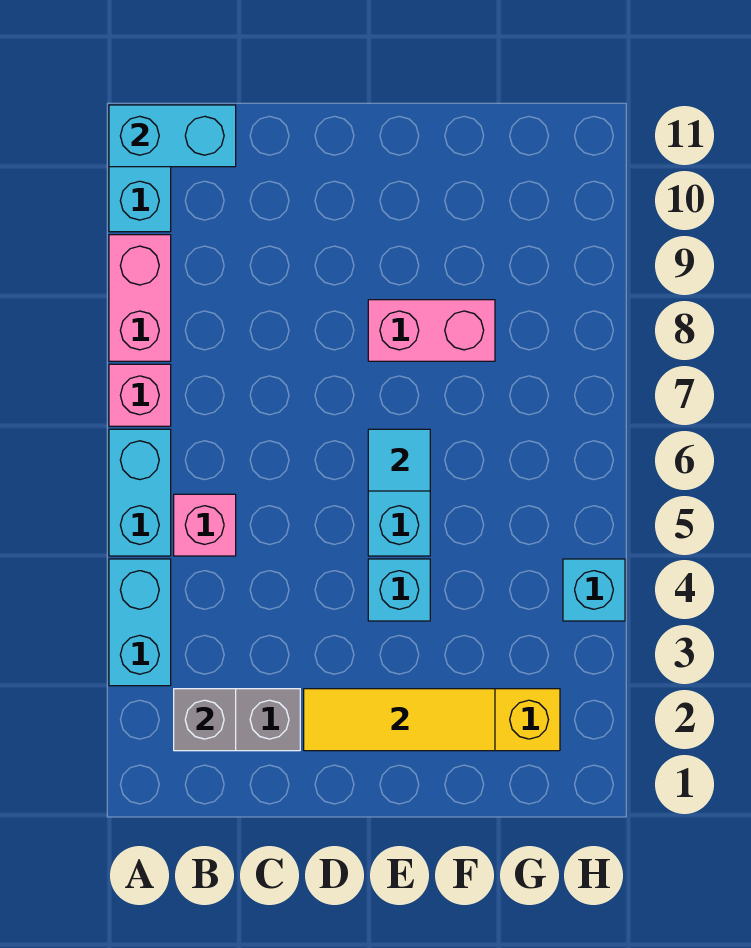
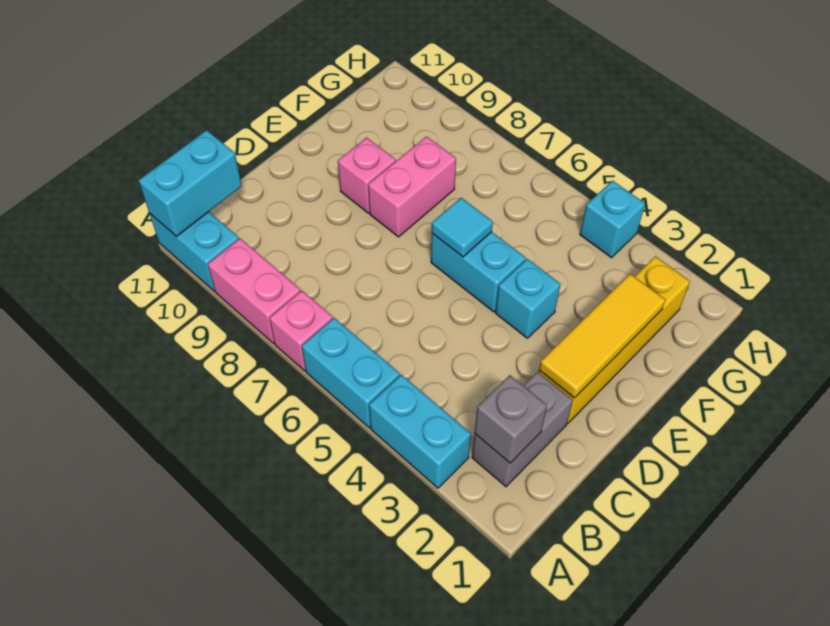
pink 1x1 brick [174,494,236,556] -> pink 1x1 brick moved to [338,138,396,213]

